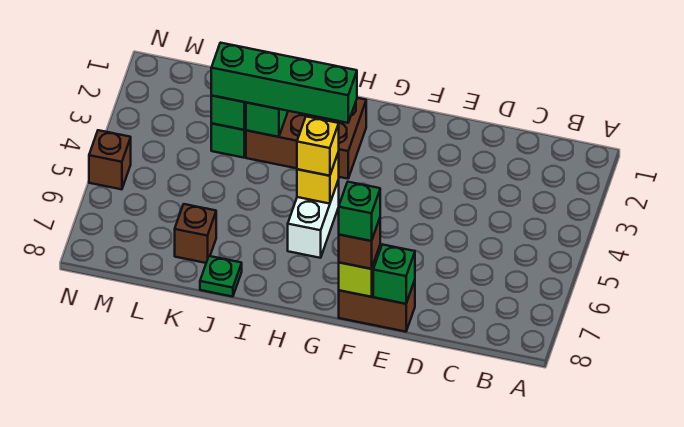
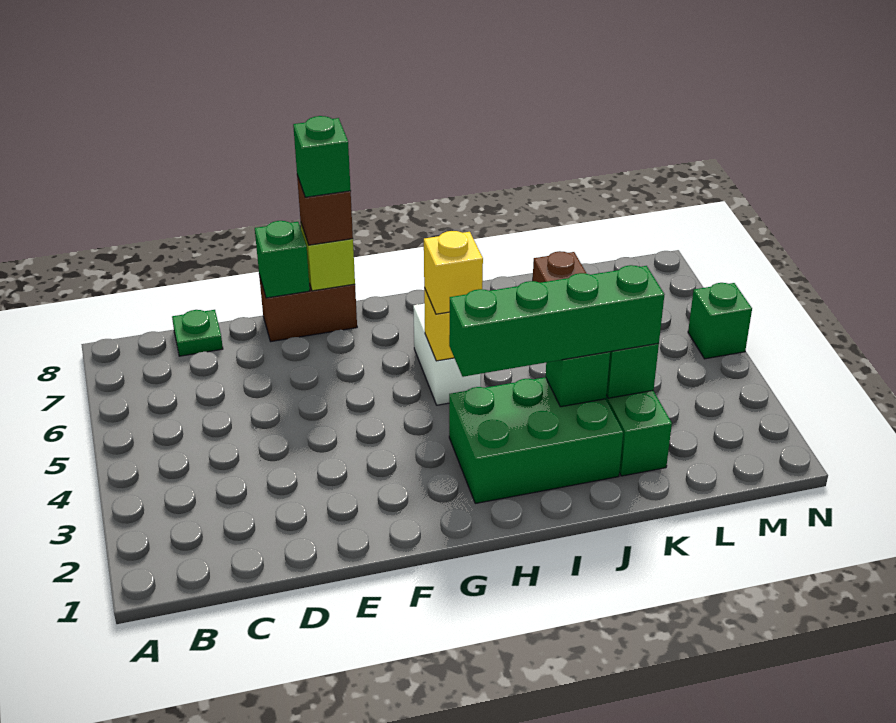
brown 2x3 brick [246,98,366,179] -> green 2x3 brick [449,377,623,503]
green 1x1 plate [200,256,242,297] -> green 1x1 plate moved to [172,310,223,356]
brown 1x1 brick [89,130,131,189] -> green 1x1 brick [688,283,752,359]

